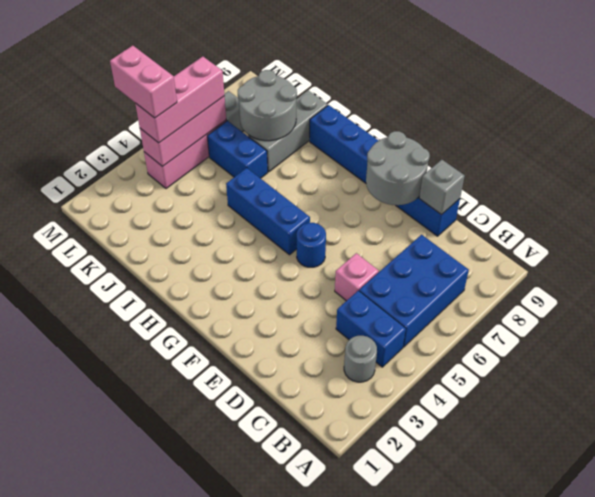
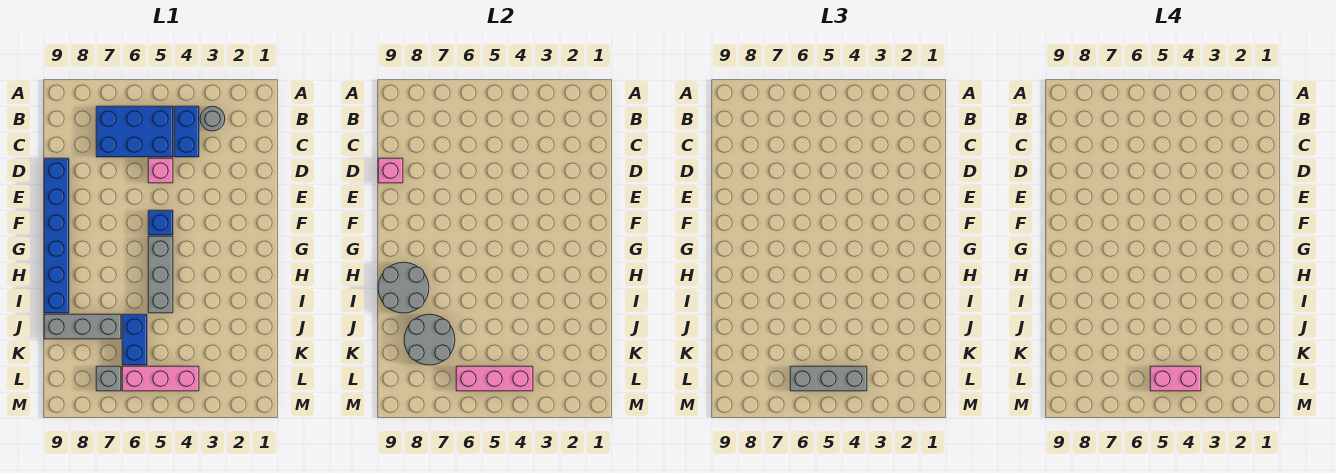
grey 1x1 brick [419,160,465,215] -> pink 1x1 brick [378,158,403,183]
grey 2x2 round brick [366,131,430,205] -> grey 2x2 round brick moved to [378,262,429,313]
blue 1x1 round brick [297,223,326,267] -> blue 1x1 brick [148,210,173,235]
blue 1x3 brick [226,168,310,255] -> grey 1x3 brick [148,236,173,313]
pink 1x3 brick [135,57,224,143] -> grey 1x3 brick [790,366,867,391]
pink 1x2 brick [110,46,177,118] -> pink 1x2 brick turned to [1150,366,1201,391]

